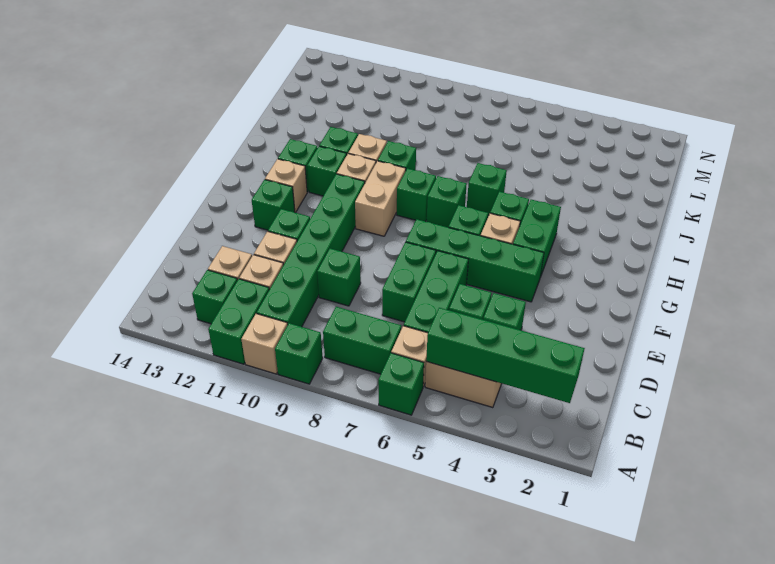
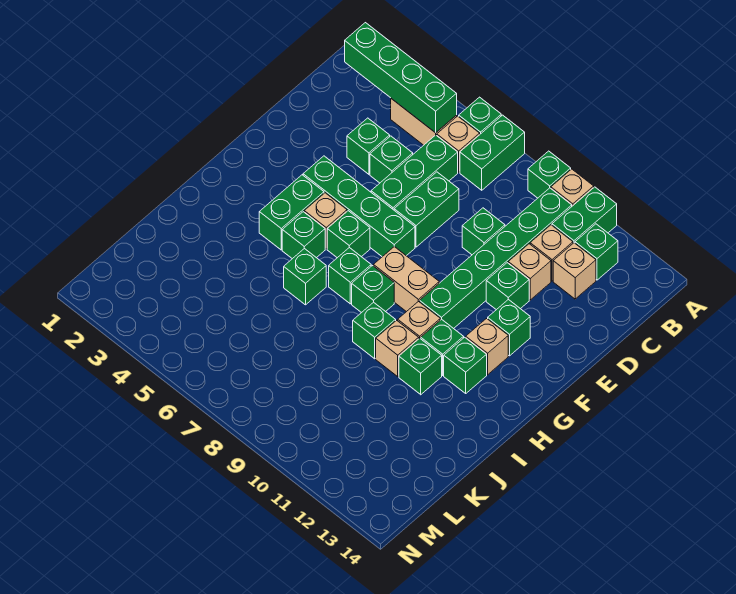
green 1x2 brick [323,307,401,374] -> green 1x2 brick turned to [460,115,525,190]
tan 1x2 brick [355,161,406,236] -> tan 1x2 brick turned to [373,247,439,312]

